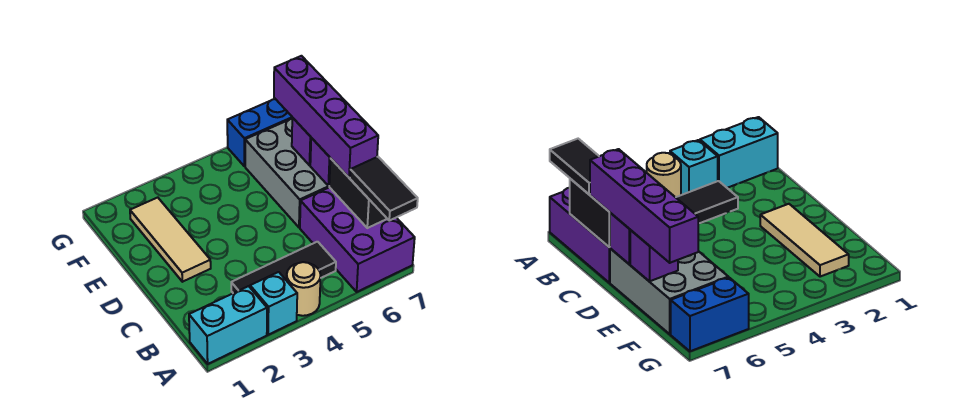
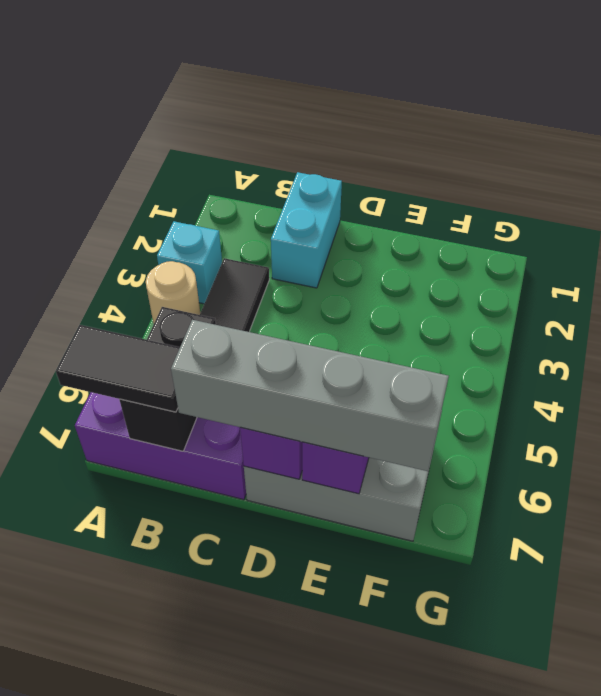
cyan 1x2 brick [189,286,267,364] -> cyan 1x2 brick moved to [271,172,342,288]
black 1x2 brick [329,158,387,228] -> black 1x2 brick turned to [119,307,216,451]
purple 1x4 brick [274,56,378,178] -> grey 1x4 brick [171,320,449,471]
tan 1x3 tile [130,198,211,282] -> none
blue 1x2 brick [227,99,292,166] -> none

